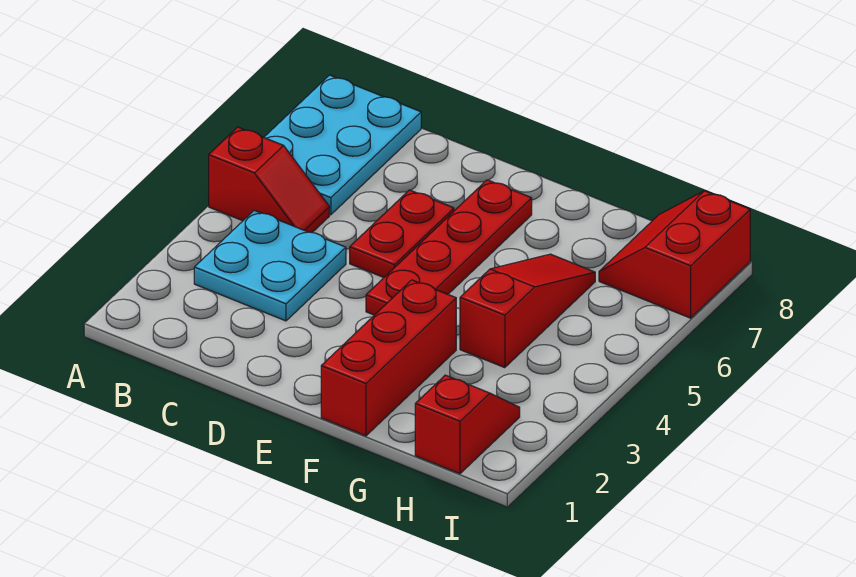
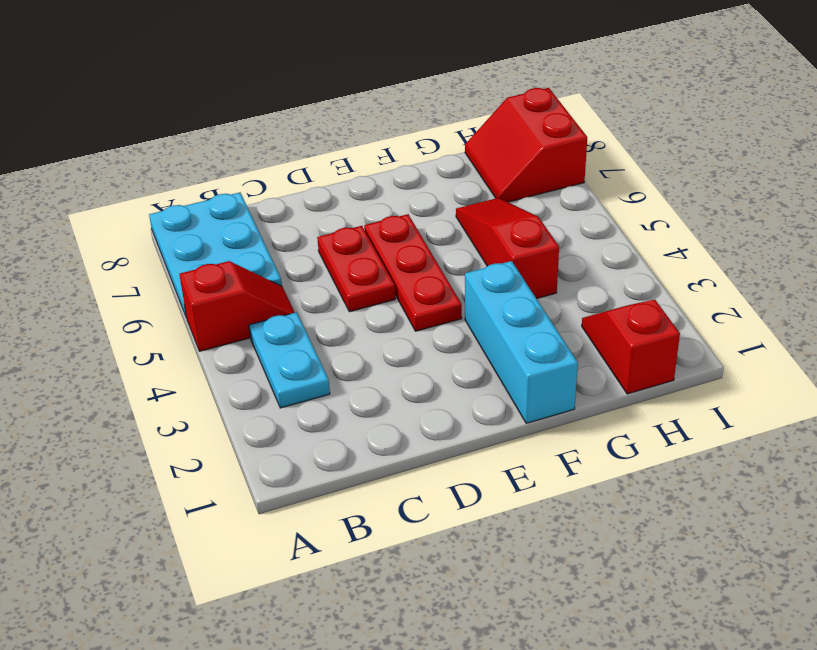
cyan 2x2 plate [194,210,346,321] -> cyan 1x2 plate [249,312,330,408]
red 1x4 plate [366,180,532,315] -> red 1x3 plate [364,214,462,331]
red 1x3 brick [321,280,456,436] -> cyan 1x3 brick [465,261,578,423]

